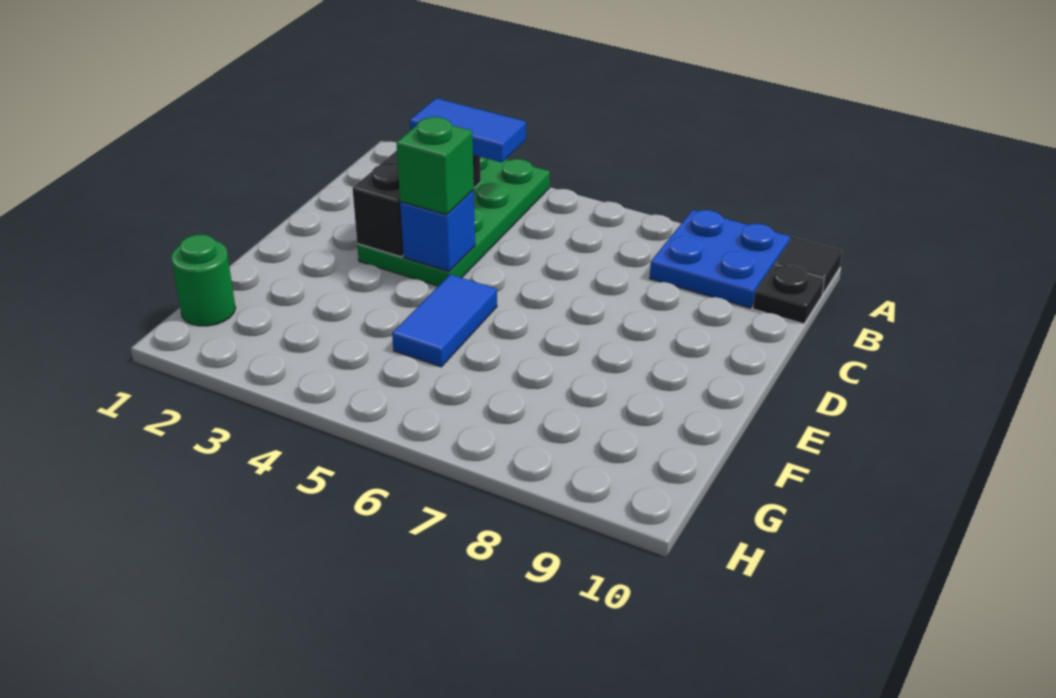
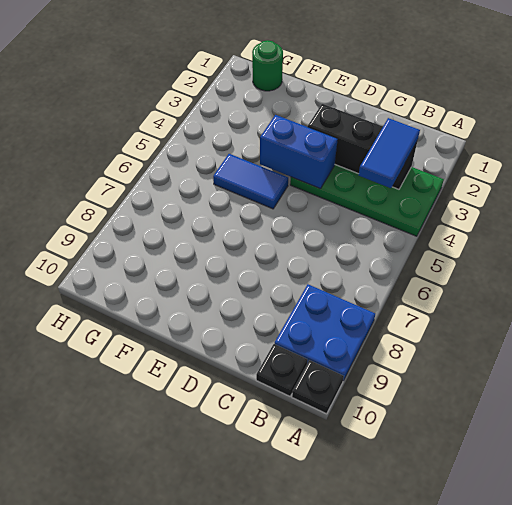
black 1x1 tile [775,237,842,294] -> black 1x1 plate [292,360,344,414]
blue 1x1 brick [400,190,475,272] -> blue 1x2 brick [260,115,338,189]
green 1x1 brick [396,117,474,215] -> none

